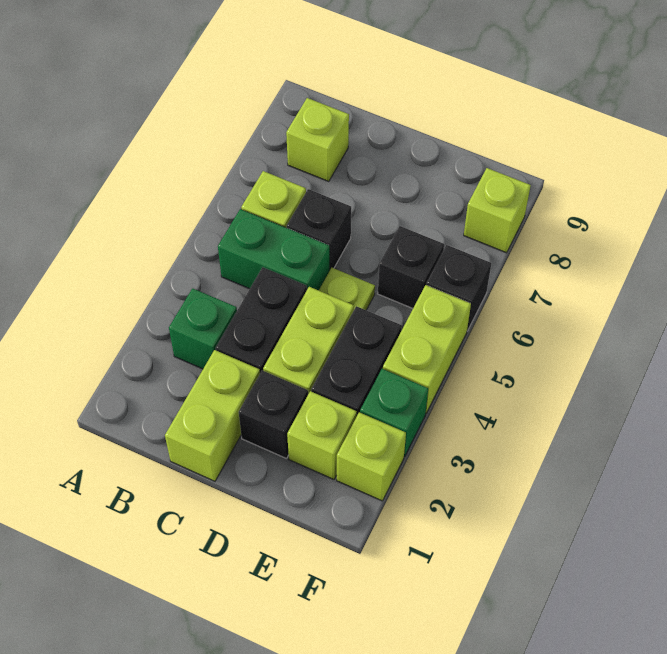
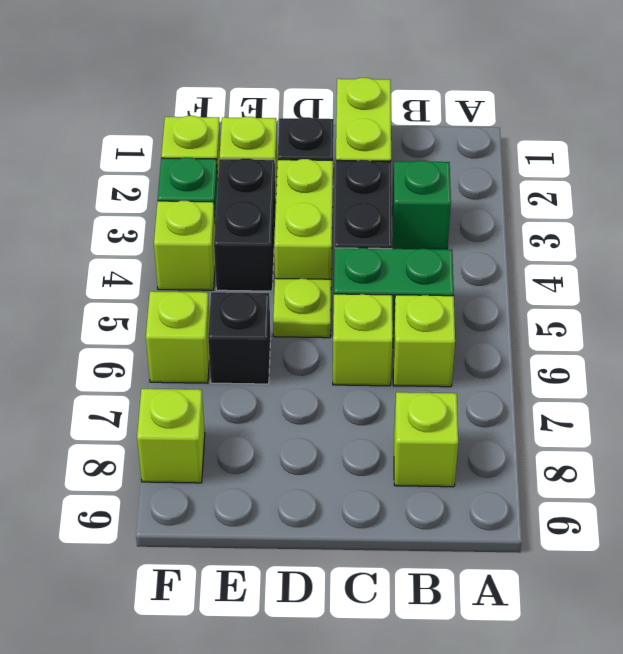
black 1x1 brick [287,189,351,271] -> lime 1x1 brick [333,294,393,386]
lime 1x2 brick [383,285,471,413] -> lime 1x1 brick [154,201,215,290]
black 1x1 brick [426,245,491,331] -> lime 1x1 brick [146,291,209,383]

